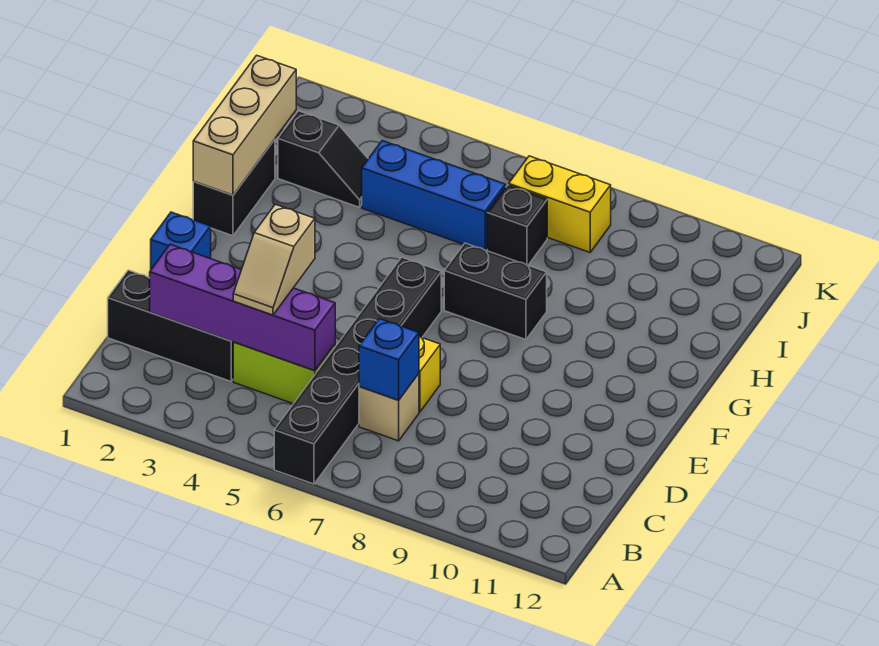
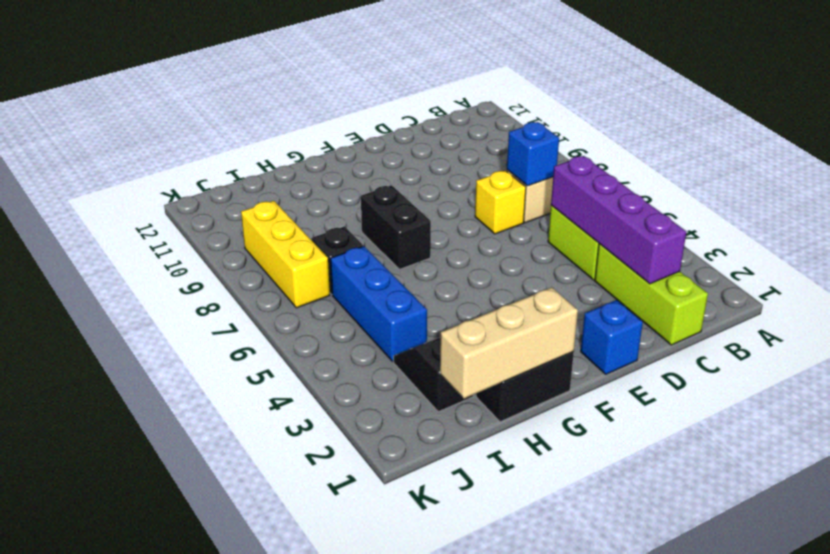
black 1x6 brick [274,257,441,484] -> none
black 1x3 brick [108,270,233,381] -> lime 1x3 brick [595,244,708,345]
tan 1x2 slope [233,204,315,315] -> none
yellow 1x2 brick [509,156,611,252] -> yellow 1x3 brick [241,201,330,308]

